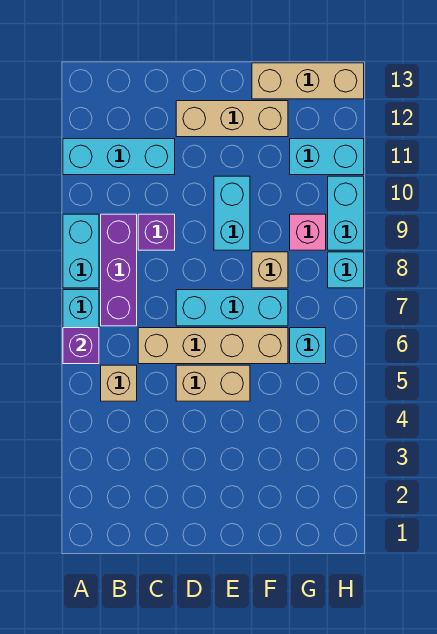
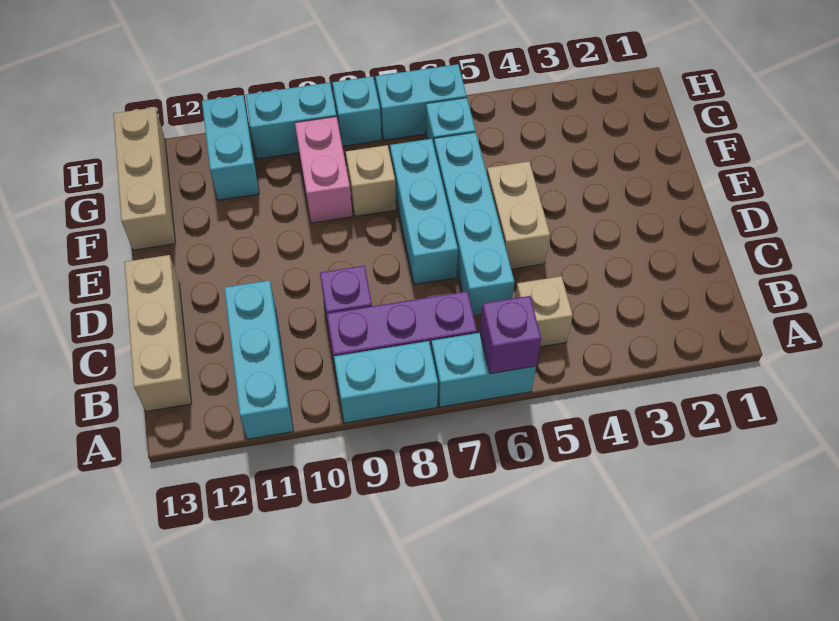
tan 1x4 brick [138,328,288,364] -> cyan 1x4 brick [434,132,514,316]
tan 1x3 brick [176,101,288,137] -> tan 1x3 brick moved to [124,255,192,411]
cyan 1x2 brick [214,176,250,250] -> cyan 1x2 brick moved to [375,64,467,140]
pink 1x1 brick [290,214,326,250] -> pink 1x2 brick [295,117,353,223]

